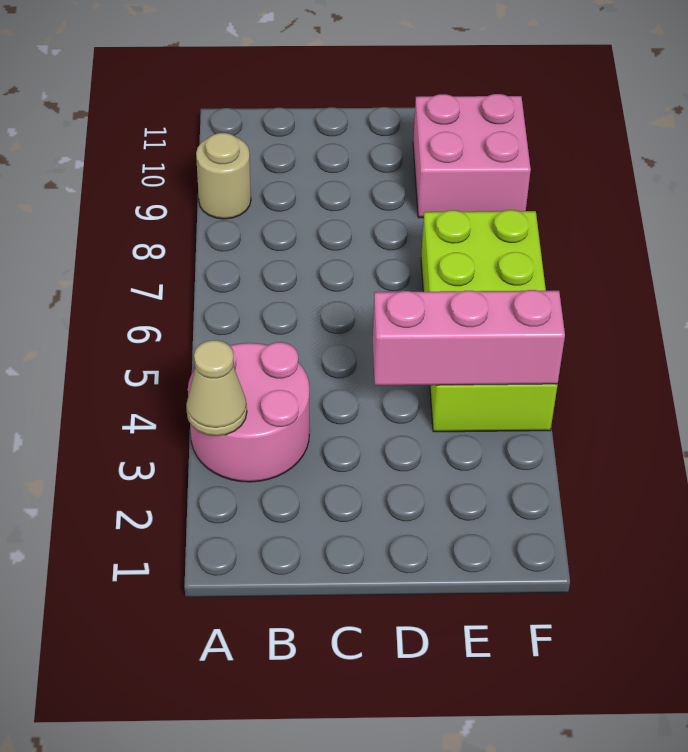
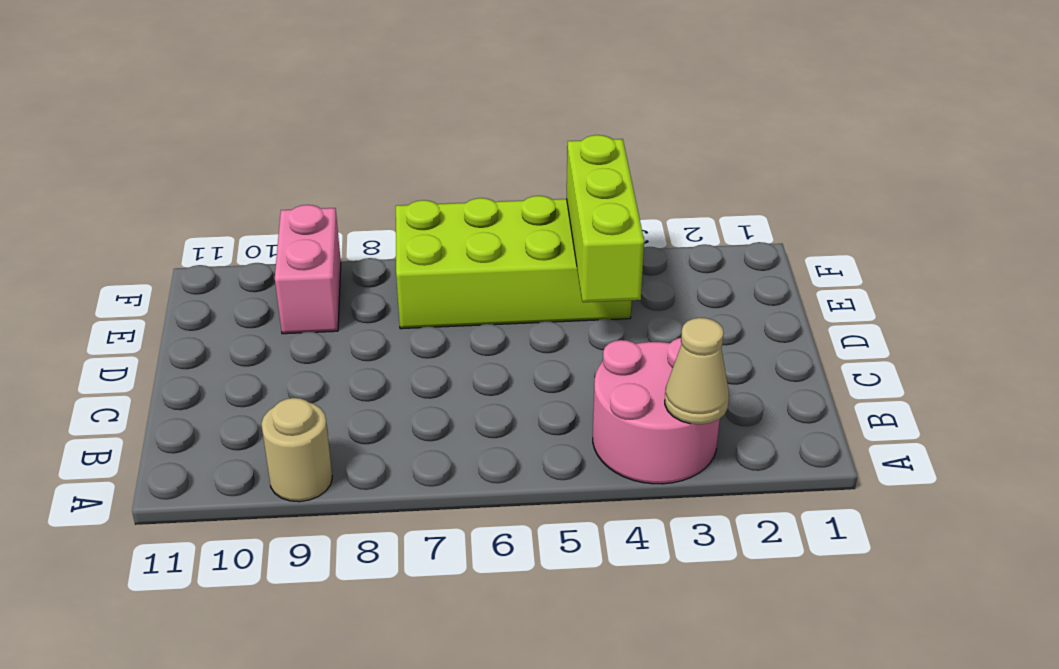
pink 1x3 brick [373,290,565,386] -> lime 1x3 brick [567,135,644,302]
pink 2x2 brick [413,94,531,218] -> pink 1x2 brick [275,205,341,334]

